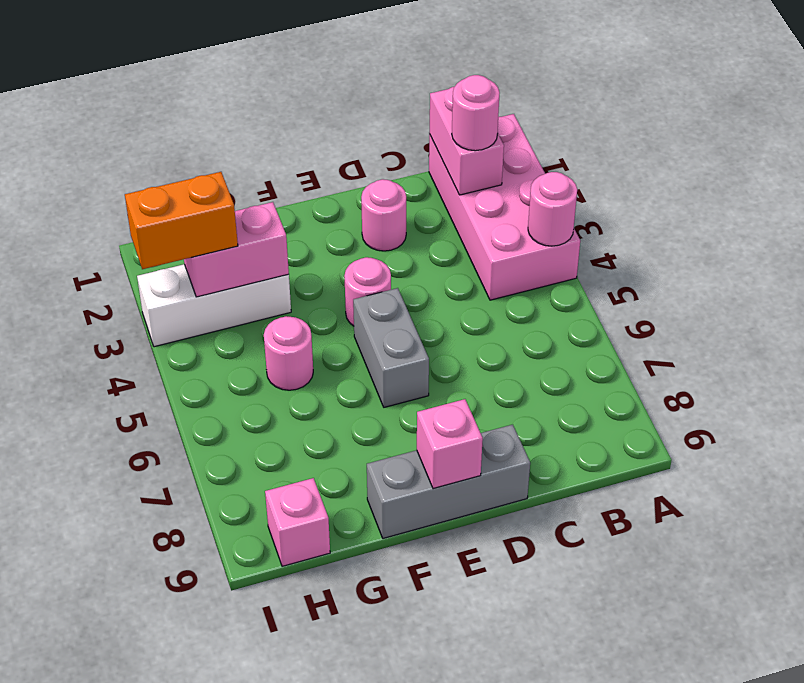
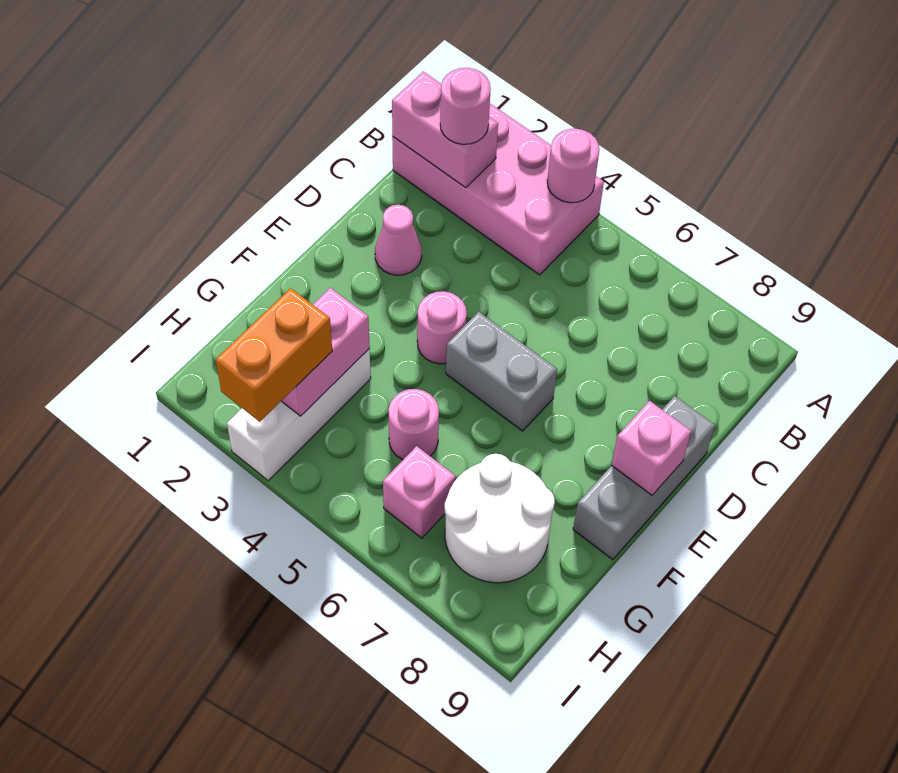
pink 1x1 round brick [361,179,406,251] -> pink 1x1 cone [375,205,422,275]
none -> white 2x2 round brick [445,454,555,583]
pink 1x1 brick [265,478,330,566] -> pink 1x1 brick moved to [383,446,456,538]

